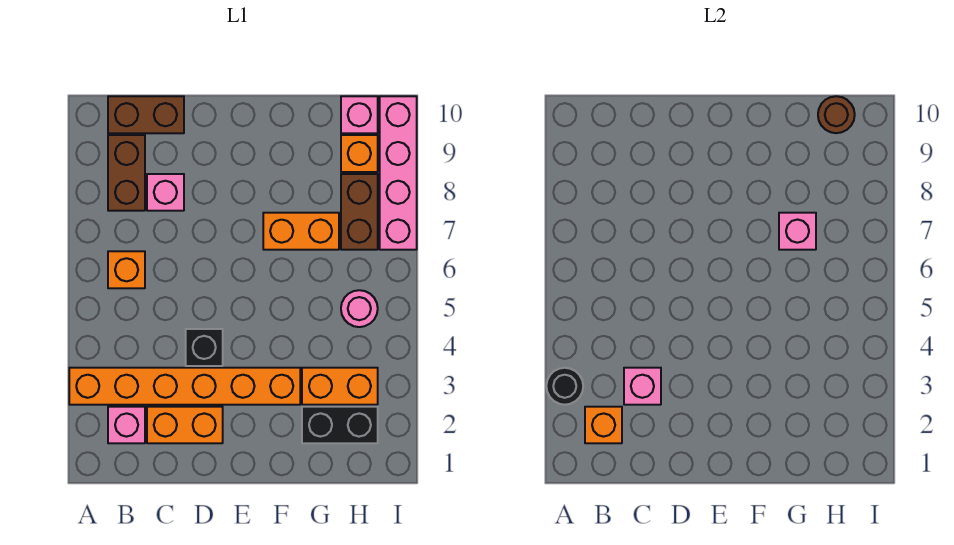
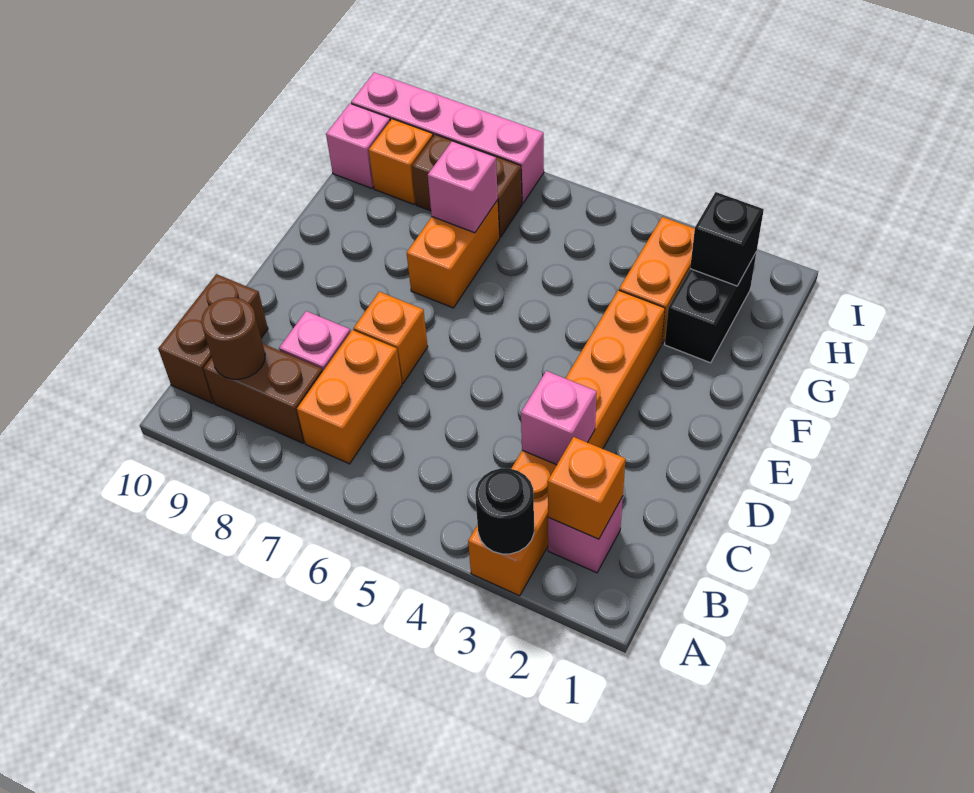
orange 1x1 brick [108,251,145,288] -> orange 1x1 brick moved to [354,292,428,383]
orange 1x2 brick [147,407,223,443] -> orange 1x2 brick moved to [297,330,402,464]
black 1x1 brick [186,329,223,366] -> black 1x1 brick moved to [690,192,764,286]
pink 1x1 round brick [341,290,378,327] -> none
brown 1x1 round brick [818,96,855,133] -> brown 1x1 round brick moved to [201,298,265,379]

